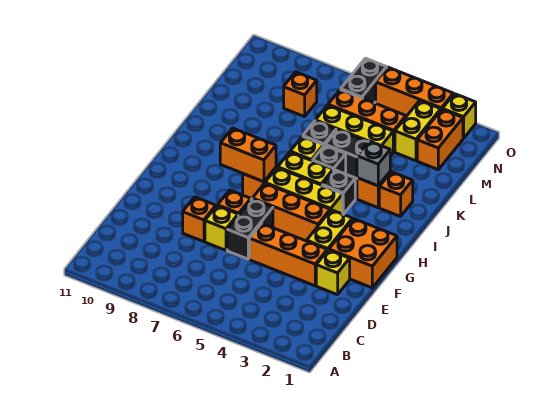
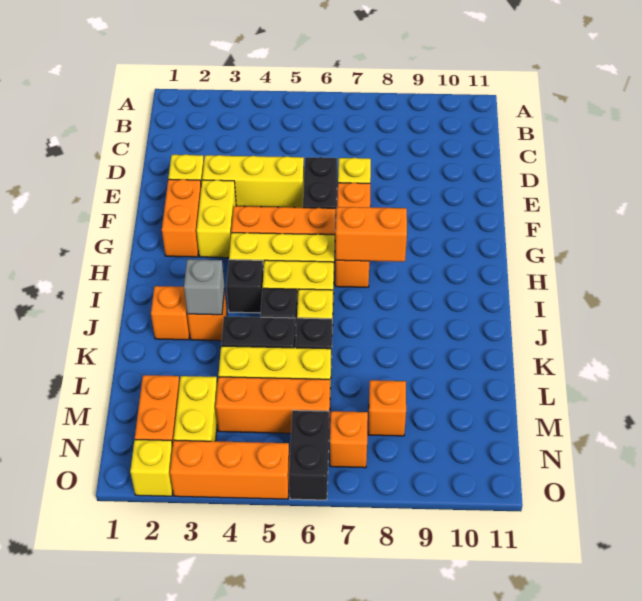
orange 1x3 brick [249,223,327,286] -> yellow 1x3 brick [202,155,304,208]
orange 1x1 brick [183,197,216,242] -> orange 1x1 brick moved to [330,411,368,468]
orange 2x2 brick [329,219,397,288] -> orange 1x2 brick [162,179,201,257]

